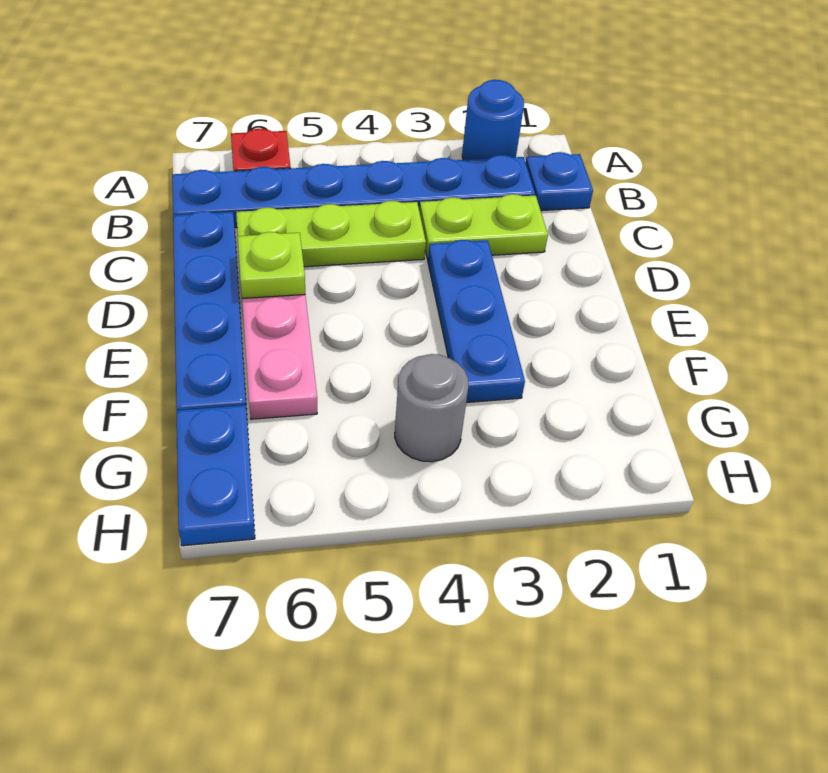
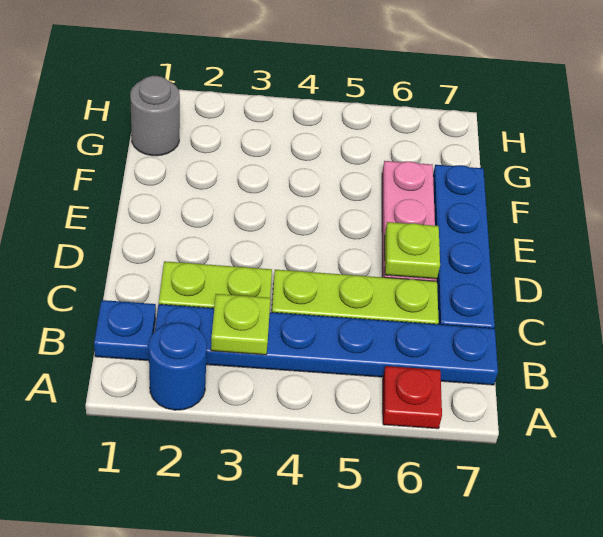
none -> lime 1x1 plate [211,294,270,355]
blue 1x3 plate [428,240,525,403] -> none
grey 1x1 round brick [395,354,468,462] -> grey 1x1 round brick moved to [130,76,180,156]
blue 1x2 plate [177,405,255,546] -> none

